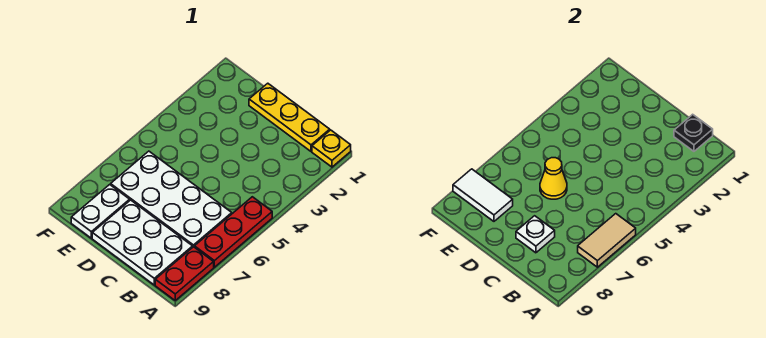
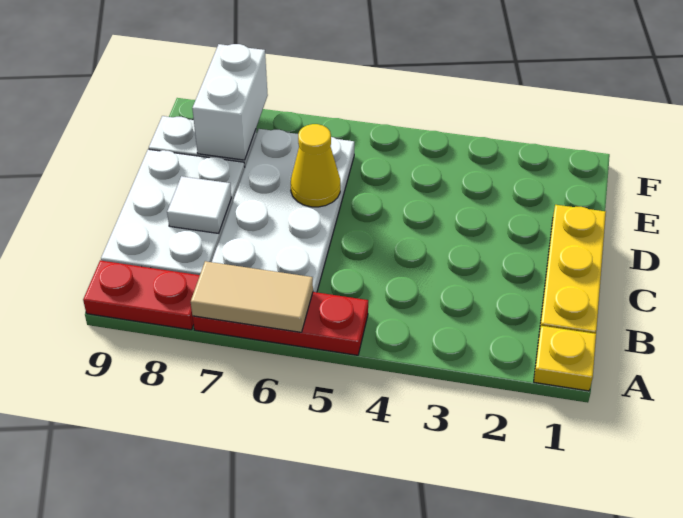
black 1x1 plate [674,114,713,151] -> none
white 1x1 plate [516,216,555,253] -> white 1x1 tile [167,176,231,233]
white 1x2 tile [453,169,513,221] -> white 1x2 brick [192,44,268,160]

